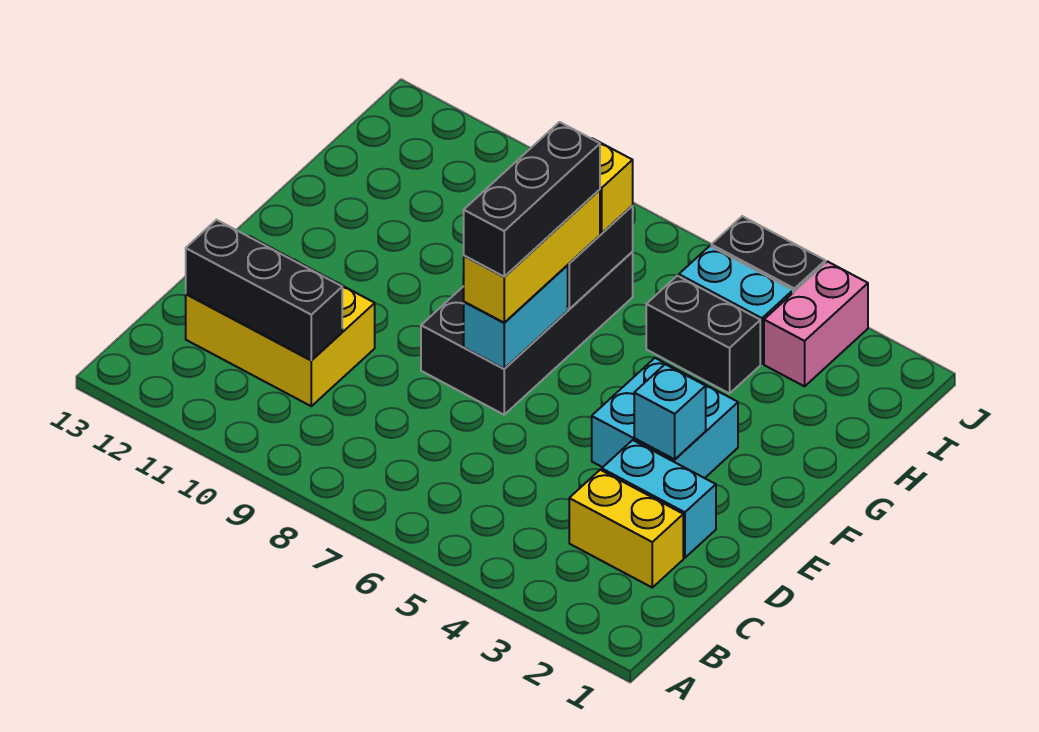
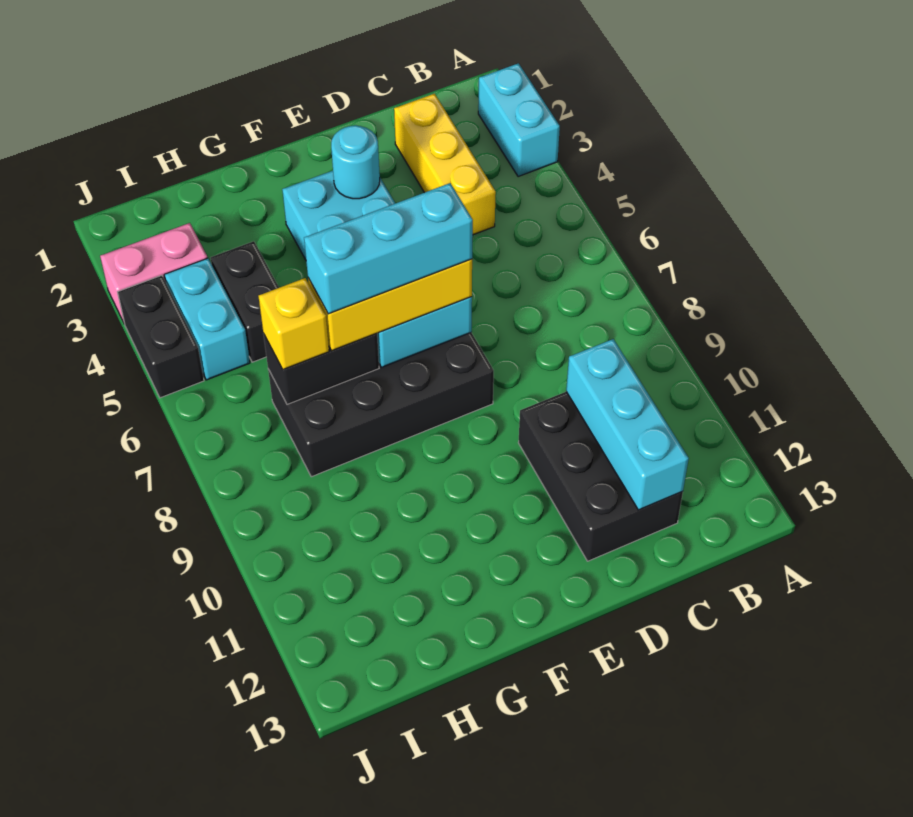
yellow 1x2 brick [569,470,683,587] -> yellow 1x3 brick [394,94,496,235]
yellow 2x3 brick [186,236,375,406] -> black 2x3 brick [518,392,683,561]
black 1x3 brick [186,220,342,360] -> cyan 1x3 brick [566,339,689,510]
cyan 1x2 brick [602,440,716,558] -> cyan 1x2 brick moved to [478,63,560,177]
cyan 1x1 brick [634,364,706,459] -> cyan 1x1 round brick [331,125,380,199]
black 1x3 brick [464,122,600,277] -> cyan 1x3 brick [304,183,473,314]

